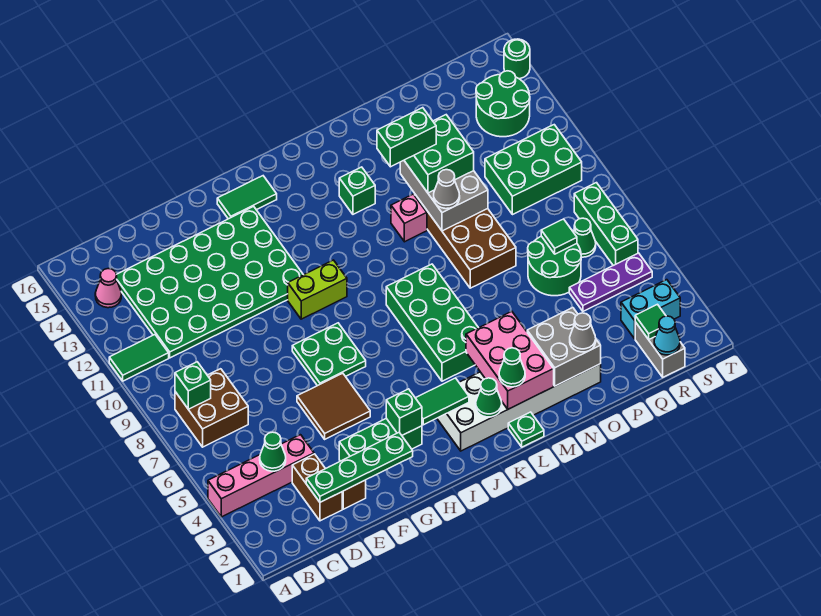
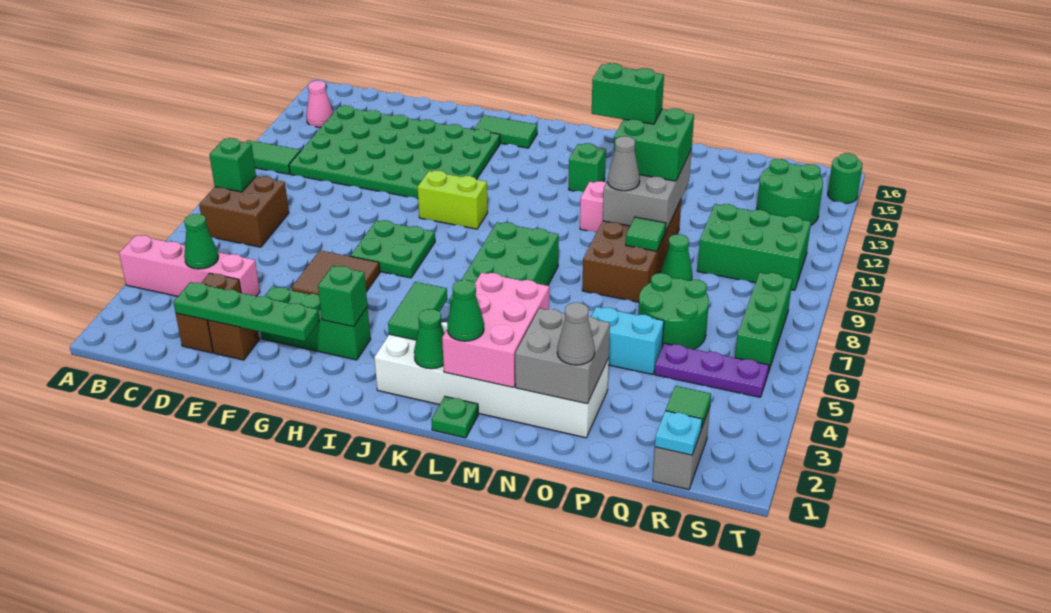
green 1x2 tile [416,378,469,425] -> green 1x2 tile turned to [388,282,447,340]
green 1x1 tile [541,219,577,254] -> green 1x1 tile moved to [626,217,666,251]
cyan 1x1 cone [654,316,680,355] -> cyan 1x1 plate [655,411,702,455]
cyan 1x2 brick [621,280,680,339] -> cyan 1x2 brick moved to [591,307,664,375]
green 1x1 cone [574,218,596,257] -> green 1x1 cone moved to [661,234,692,281]

